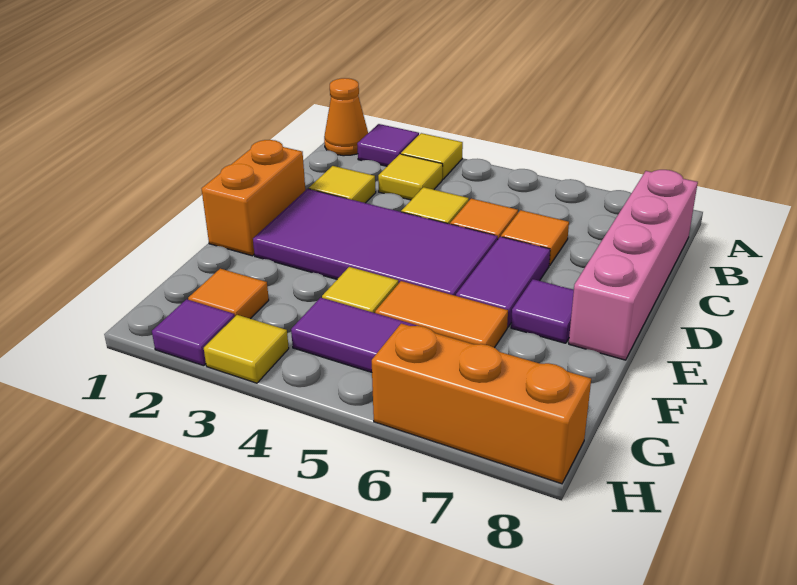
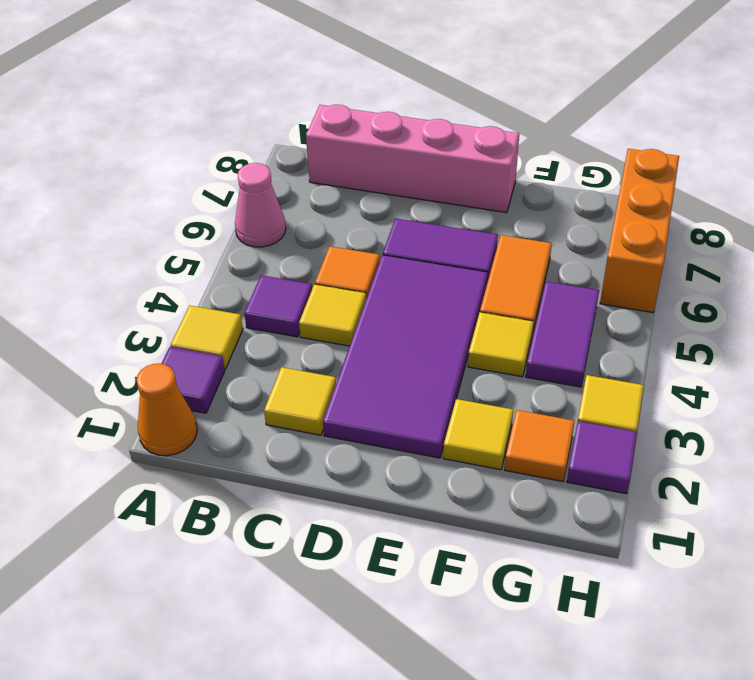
none -> pink 1x1 cone [235,163,286,247]
yellow 1x1 tile [378,154,443,200] -> yellow 1x1 tile moved to [443,399,513,470]
orange 1x1 tile [501,210,569,266] -> none
orange 1x2 brick [202,140,305,256] -> none
purple 1x1 tile [511,279,574,343] -> purple 1x1 tile moved to [244,275,312,337]

